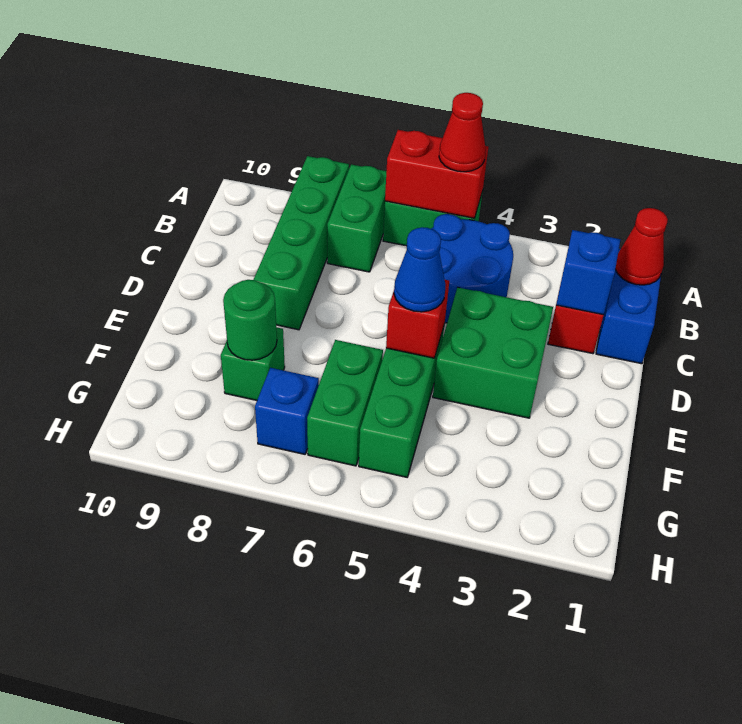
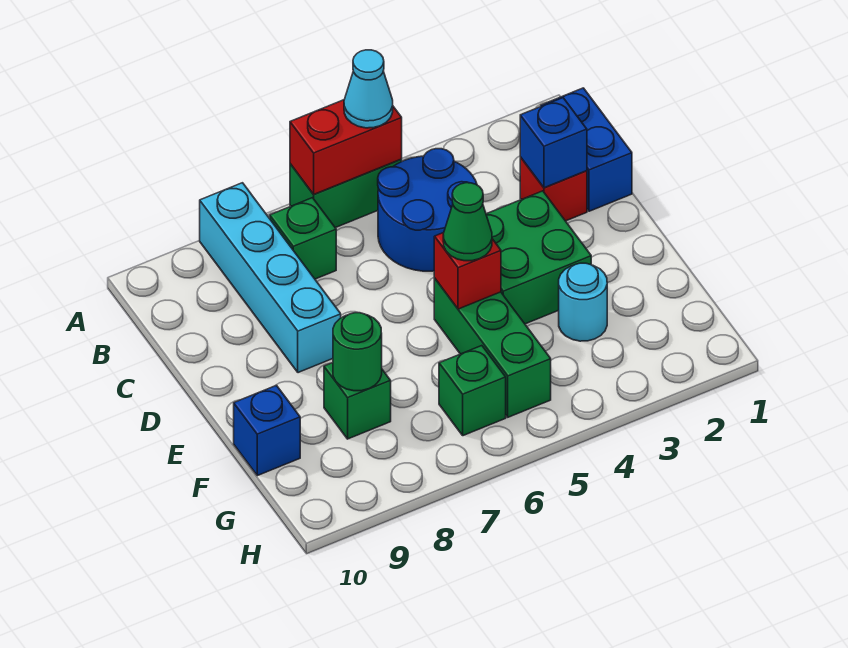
red 1x1 cone [439,93,486,172] -> cyan 1x1 cone [344,50,393,128]
green 1x2 brick [327,164,386,272] -> green 1x1 brick [270,198,336,279]
green 1x4 brick [253,156,349,330] -> cyan 1x4 brick [200,183,341,373]
red 1x1 cone [616,208,668,285] -> none
blue 1x1 cone [394,227,446,312] -> green 1x1 cone [443,183,492,261]
none -> cyan 1x1 round brick [559,263,607,341]
green 1x2 brick [307,340,383,466] -> green 1x1 brick [439,346,506,436]
blue 1x1 brick [255,368,319,454] -> blue 1x1 brick moved to [234,385,300,476]

